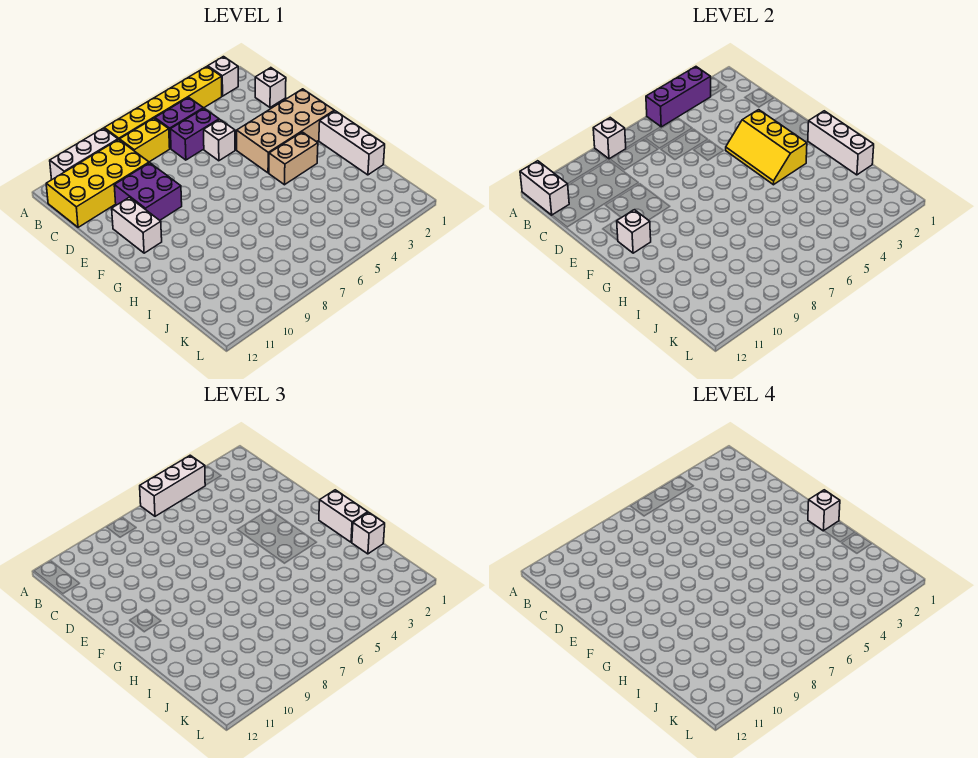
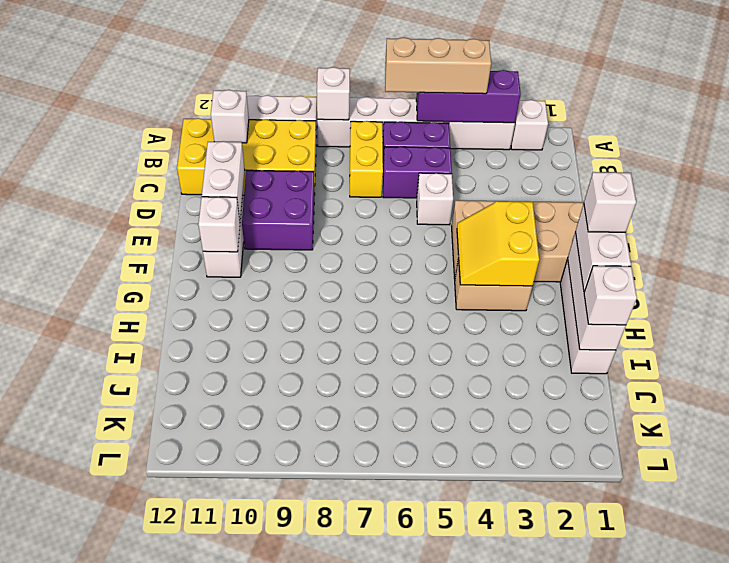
yellow 1x6 brick [104,67,222,140] -> white 1x6 brick [317,97,515,150]
white 1x3 brick [140,455,205,516] -> tan 1x3 brick [385,37,491,94]
white 1x2 brick [520,161,569,215] -> white 1x2 brick moved to [202,141,245,220]
yellow 1x2 brick [120,118,170,162] -> yellow 1x2 brick turned to [350,121,383,197]
white 1x1 brick [255,68,286,107] -> white 1x1 brick moved to [211,90,249,143]
yellow 2x3 slope [726,110,807,185] -> yellow 2x2 slope [457,201,539,286]

